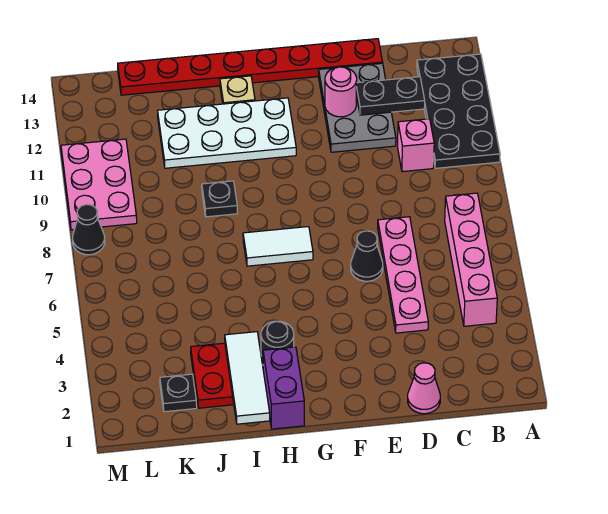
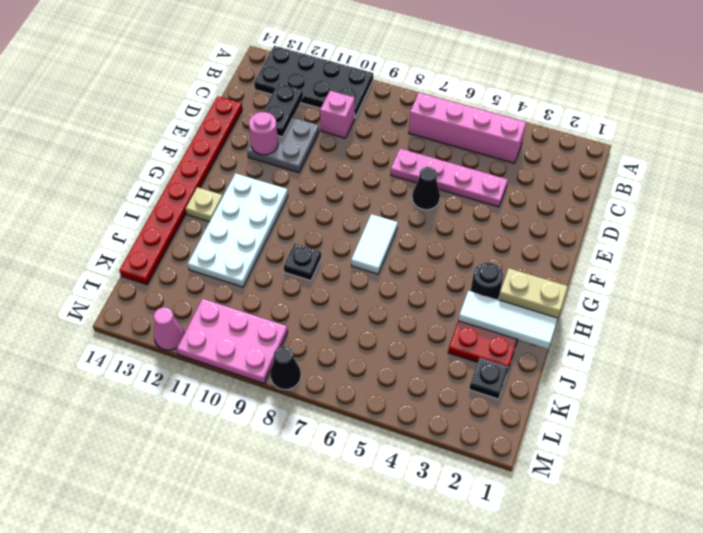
pink 1x1 cone [408,363,440,414] -> pink 1x1 cone moved to [154,307,184,350]
grey 2x3 plate [319,63,396,152] -> grey 2x2 plate [247,118,319,173]
purple 1x2 brick [263,347,304,429] -> tan 1x2 brick [499,268,568,318]

